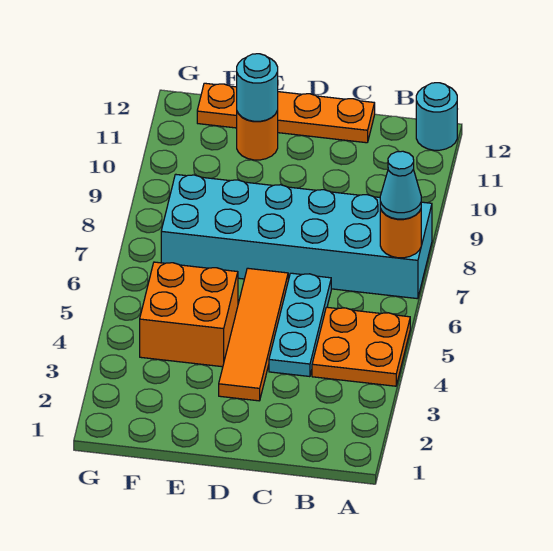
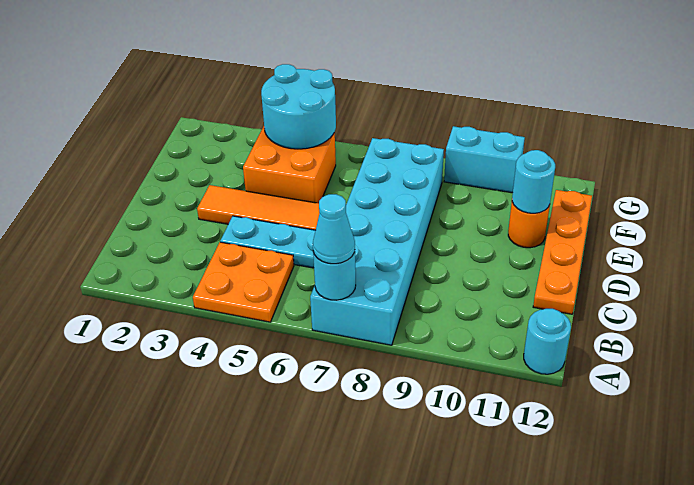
orange 1x1 round brick [380,209,421,258] -> cyan 1x1 round brick [313,252,356,300]
none -> cyan 2x2 round brick [261,64,336,149]
none -> cyan 1x2 brick [444,126,525,193]

